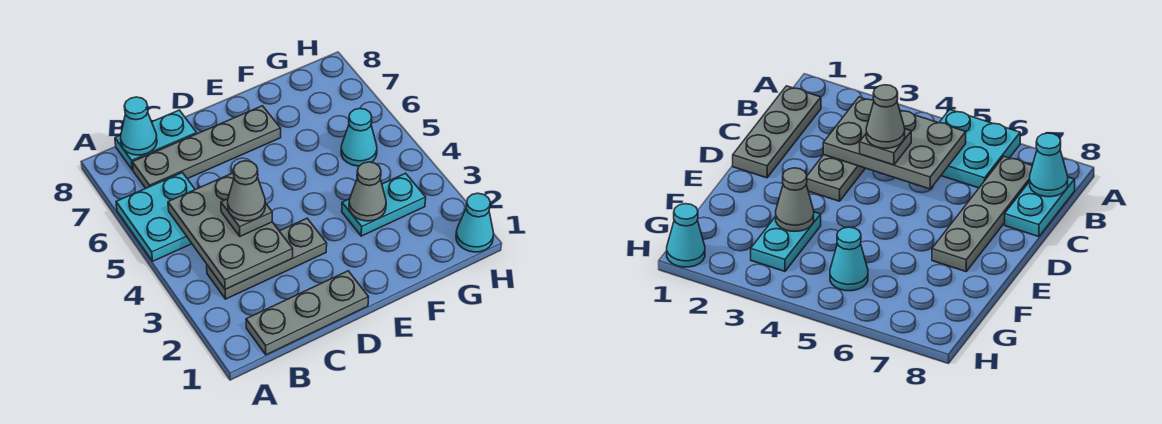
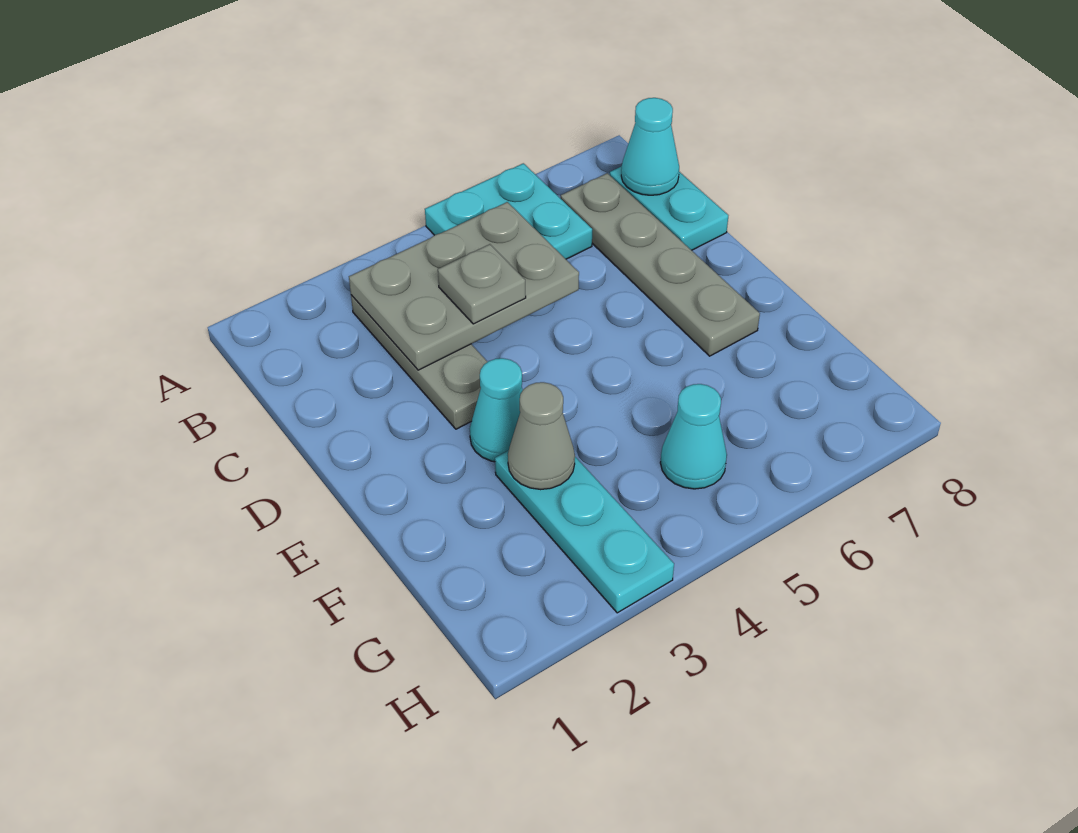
grey 1x3 plate [246,271,369,355] -> none
grey 1x1 cone [228,161,265,221] -> none
cyan 1x2 plate [342,173,426,236] -> cyan 1x3 plate [495,450,674,613]
cyan 1x1 cone [456,193,494,252] -> cyan 1x1 cone moved to [470,358,523,462]

